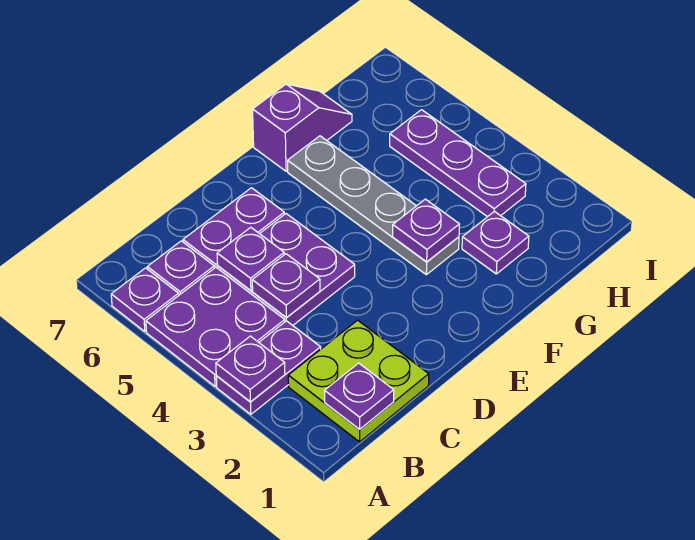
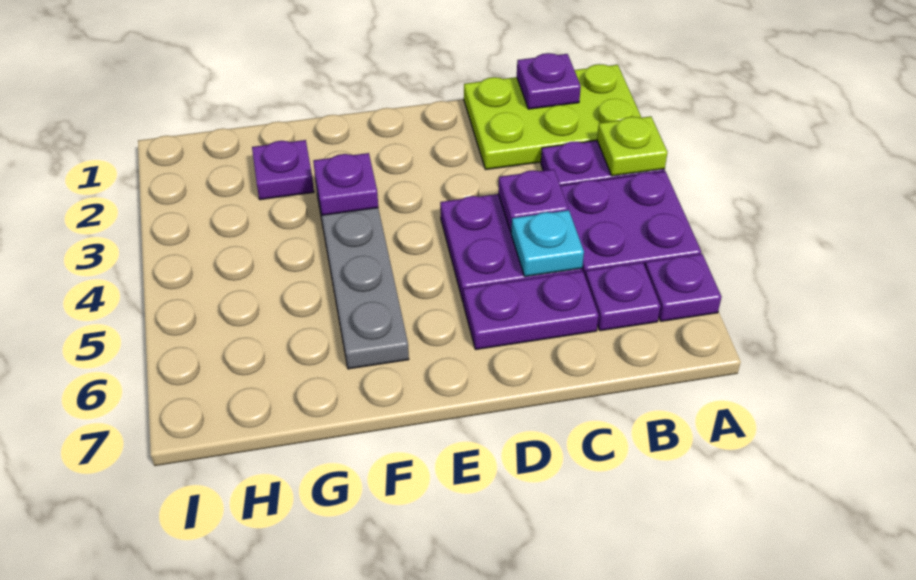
purple 1x1 plate [216,336,285,402] -> lime 1x1 plate [597,116,668,176]
lime 2x2 plate [288,320,429,442] -> lime 2x3 plate [464,64,642,170]
purple 1x1 plate [217,227,284,290] -> cyan 1x1 plate [511,210,584,277]
purple 1x2 slope [253,84,352,171] -> none
purple 1x3 plate [390,110,526,217] -> none

